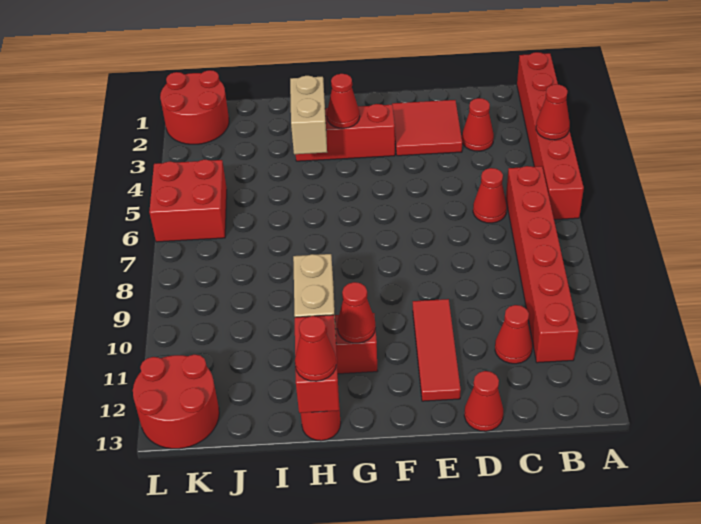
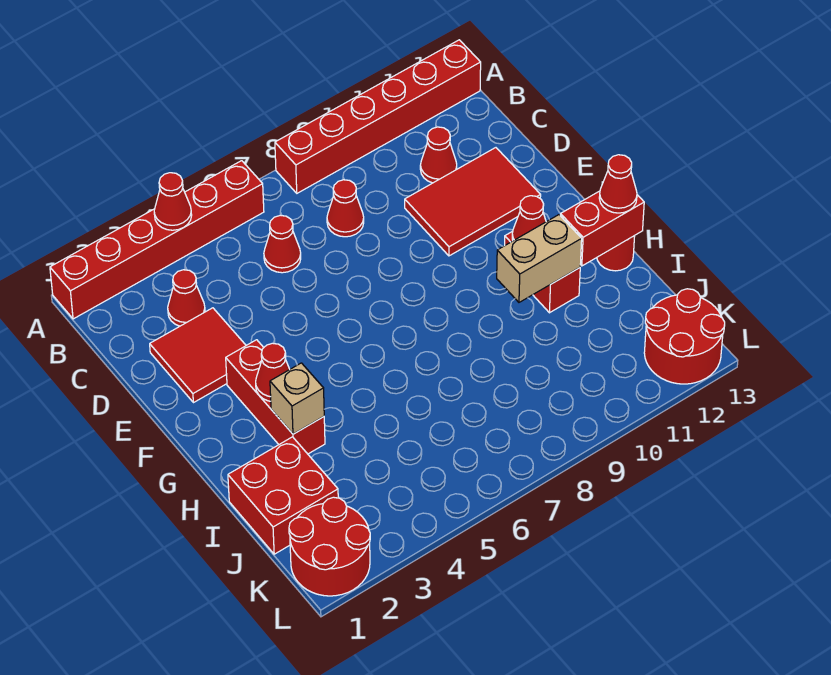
red 1x6 brick [506,166,578,363] -> red 1x6 brick moved to [275,40,481,193]
red 1x1 cone [464,371,503,431] -> red 1x1 cone moved to [327,180,364,237]
red 1x3 tile [413,299,461,401] -> red 2x3 tile [405,148,541,256]
tan 1x2 brick [290,76,327,154] -> tan 1x1 brick [270,363,324,434]
red 2x2 brick [149,160,227,242] -> red 2x2 brick moved to [228,437,338,554]

